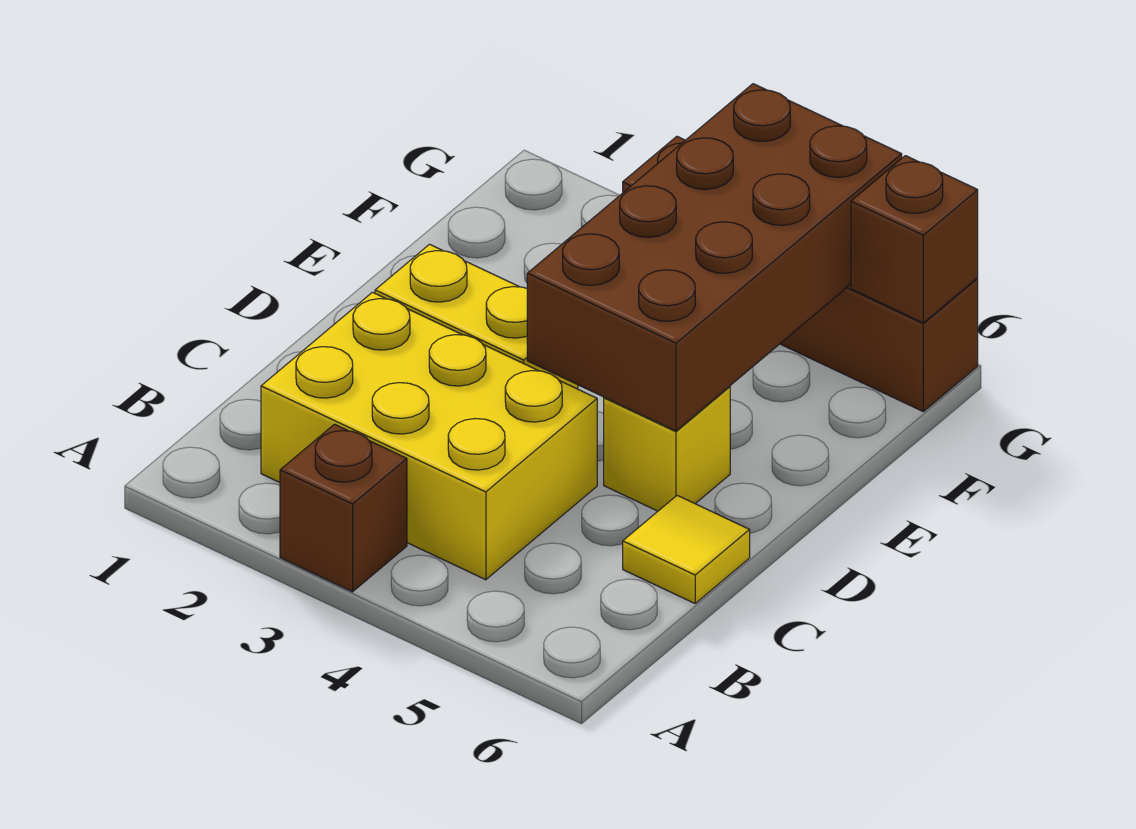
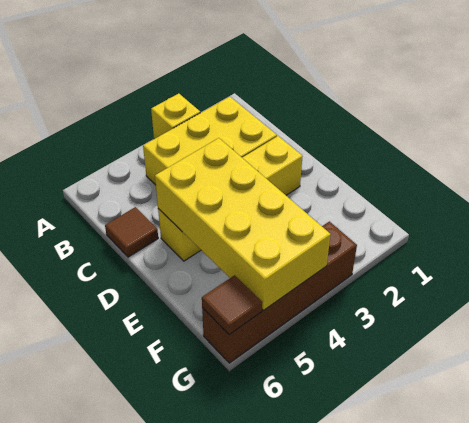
brown 1x1 brick [280,424,407,592] -> yellow 1x1 brick [151,93,200,139]
yellow 1x1 tile [623,495,750,603] -> brown 1x1 tile [105,207,158,257]
brown 2x4 brick [527,84,902,431] -> yellow 2x4 brick [155,138,331,310]
brown 1x1 brick [851,156,978,323] -> brown 1x1 tile [202,275,262,335]

